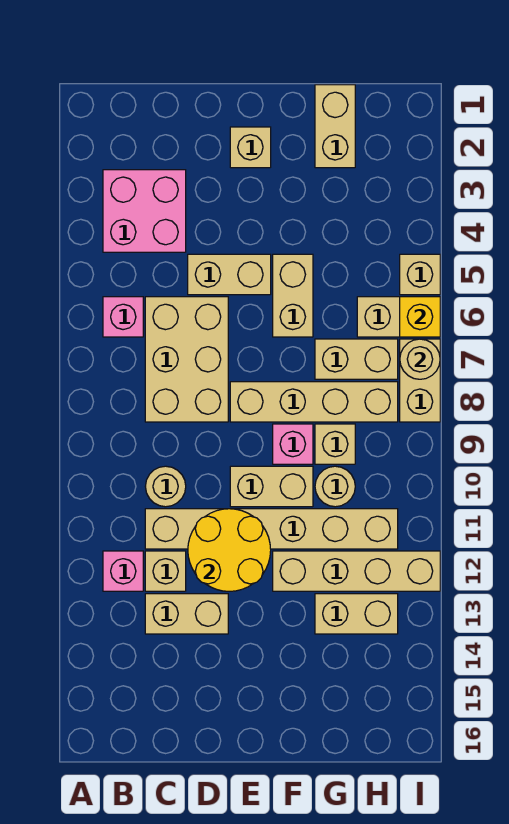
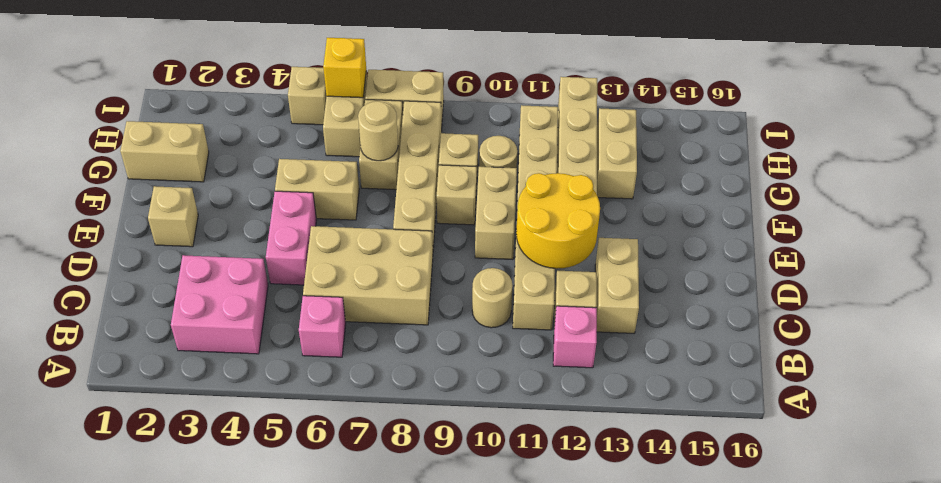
tan 1x2 brick [188,254,271,295] -> pink 1x2 brick [266,191,316,285]
pink 1x1 brick [273,424,313,464] -> tan 1x1 brick [437,165,477,225]
tan 1x1 round brick [400,339,440,379] -> tan 1x1 round brick moved to [358,101,398,161]

